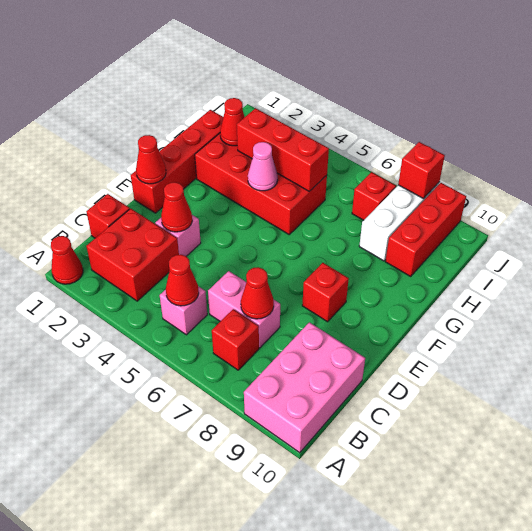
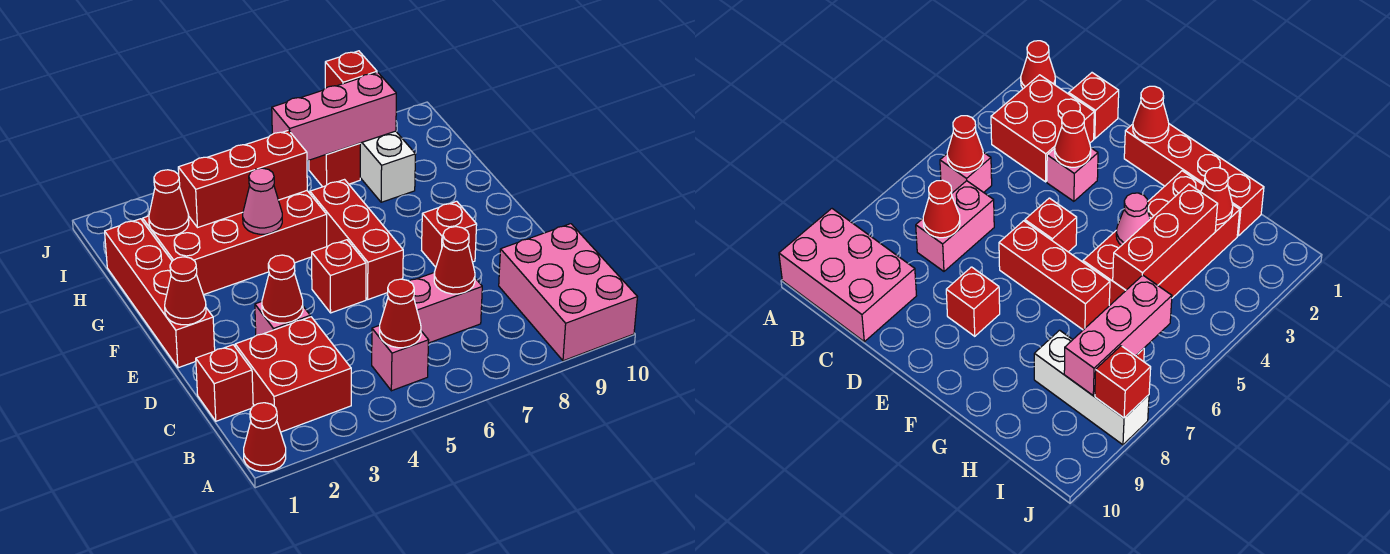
red 1x1 brick [212,309,259,370] -> red 1x1 brick moved to [312,240,366,313]
red 1x3 brick [385,183,466,276] -> red 1x3 brick moved to [310,180,403,299]
none -> pink 1x3 brick [272,72,396,161]

